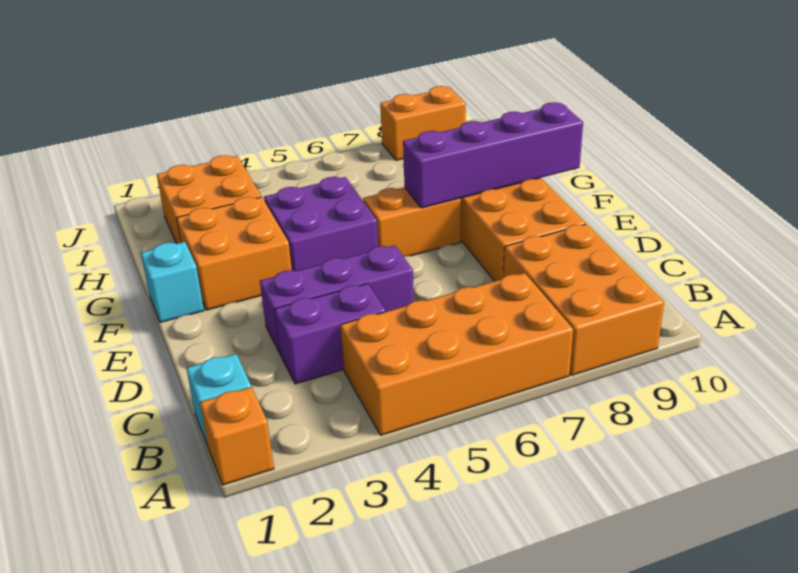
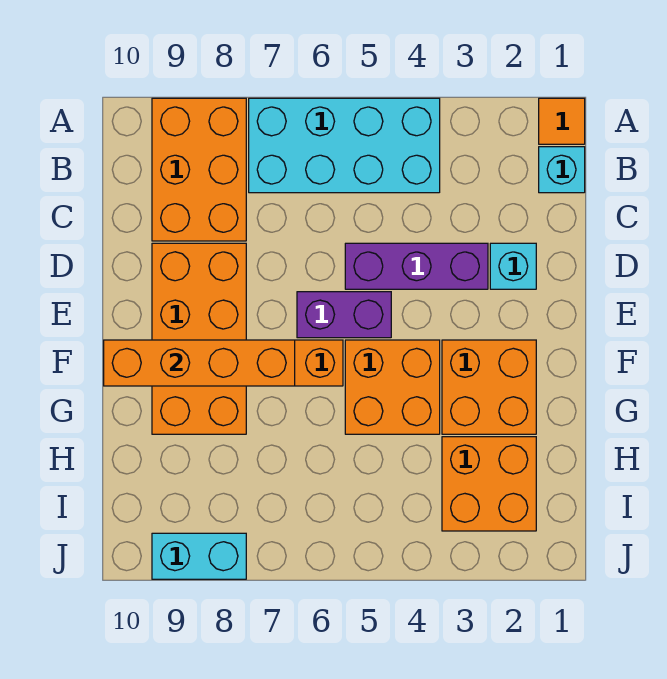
orange 1x1 brick [200,387,274,485] -> orange 1x1 tile [539,98,585,144]
orange 2x4 brick [340,273,573,435] -> cyan 2x4 brick [249,98,440,193]
purple 1x2 brick [275,283,386,384] -> purple 1x2 brick moved to [297,292,391,338]
cyan 1x1 brick [141,242,204,322] -> cyan 1x1 brick moved to [490,243,536,289]
purple 2x2 brick [264,177,378,271] -> orange 2x2 brick [345,340,440,434]
purple 1x4 brick [403,102,583,208] -> orange 1x4 brick [104,340,295,386]
orange 1x2 brick [380,86,466,160] -> cyan 1x2 brick [152,533,246,579]

